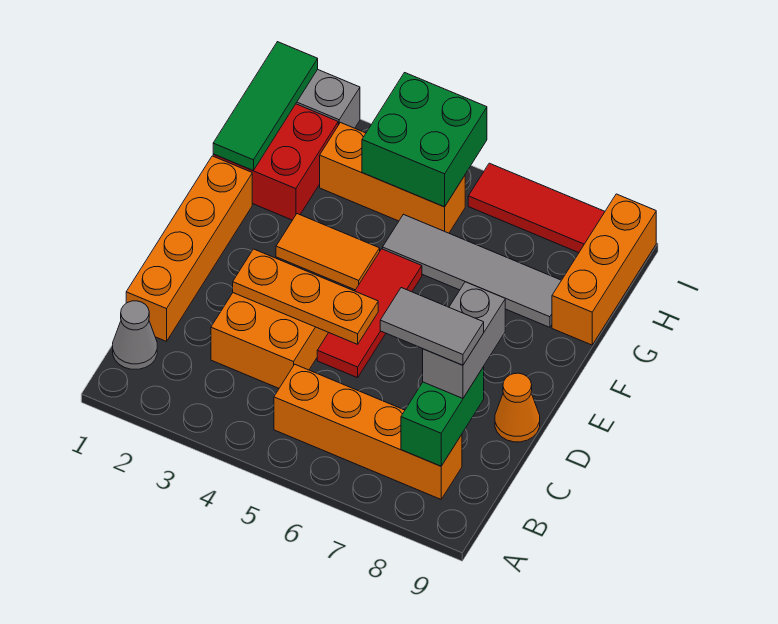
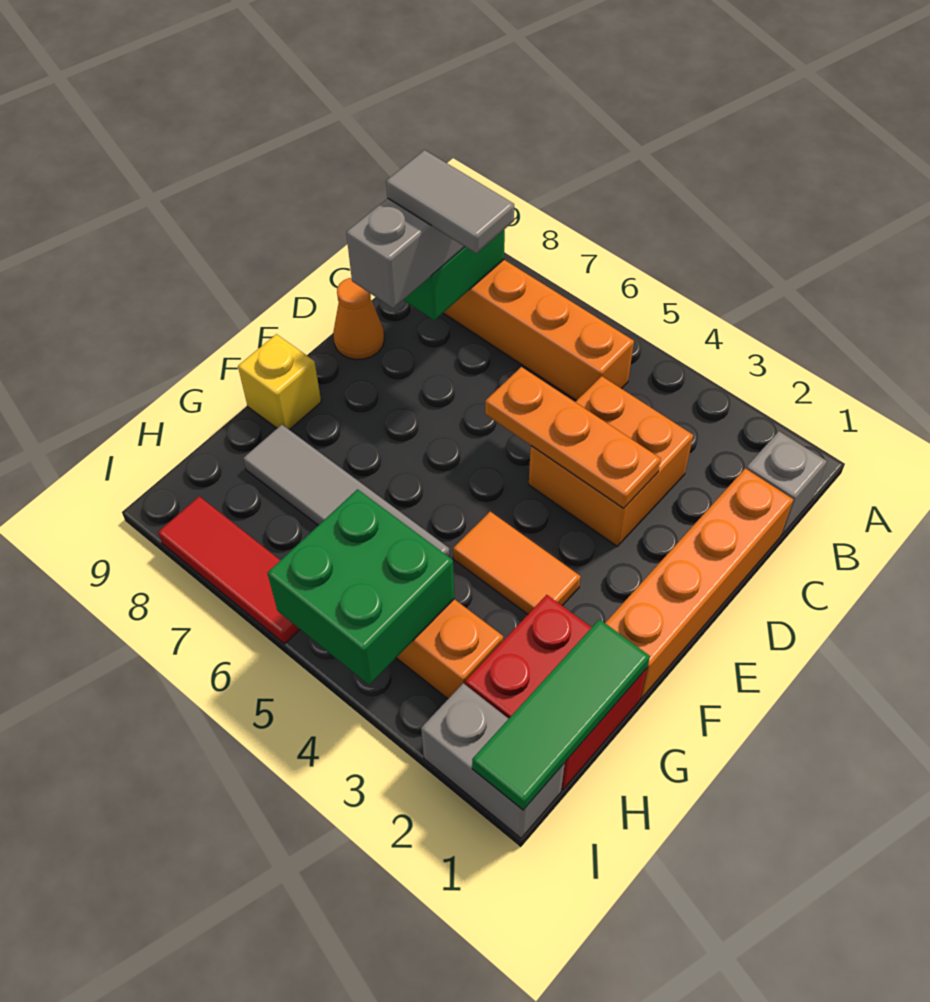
grey 1x1 cone [113,301,157,369] -> grey 1x1 brick [746,431,827,535]
red 1x3 tile [317,249,422,378] -> none
none -> yellow 1x1 brick [238,334,321,430]
orange 1x3 brick [552,194,656,345] -> none

